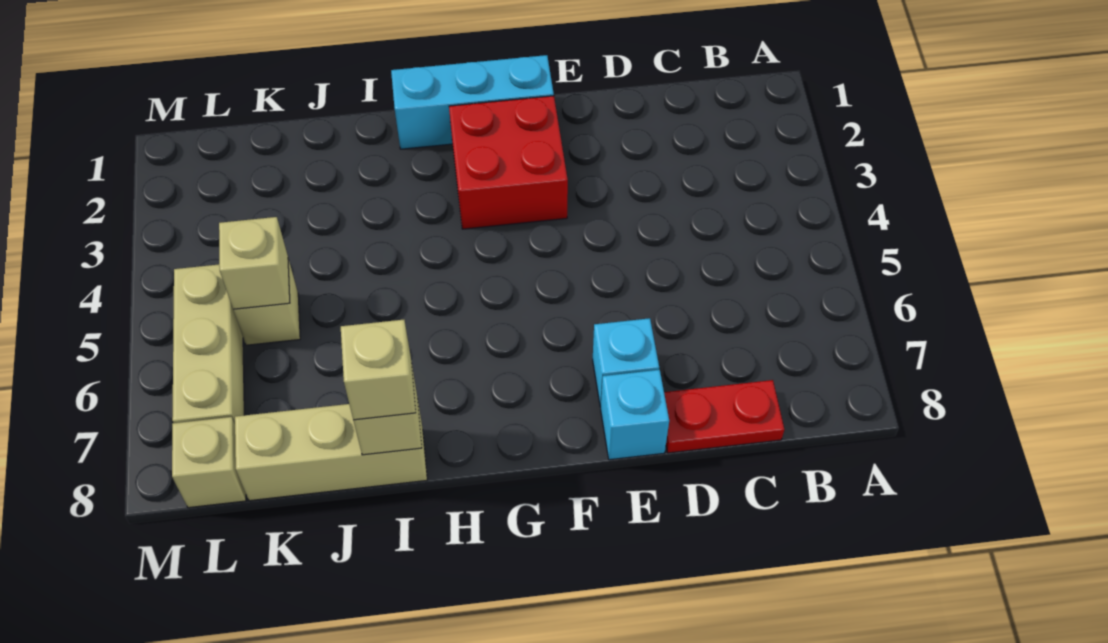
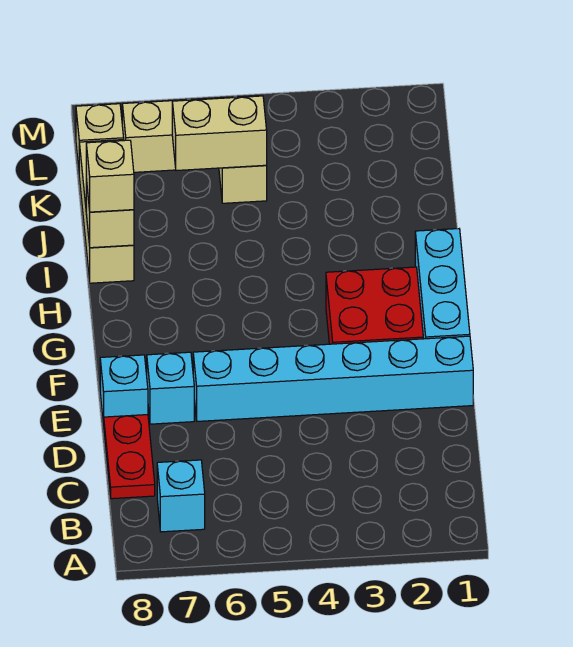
none -> cyan 1x1 brick [157,460,205,532]
none -> cyan 1x6 brick [193,336,473,421]
tan 1x1 brick [219,217,290,310] -> tan 1x2 brick [172,96,267,171]

